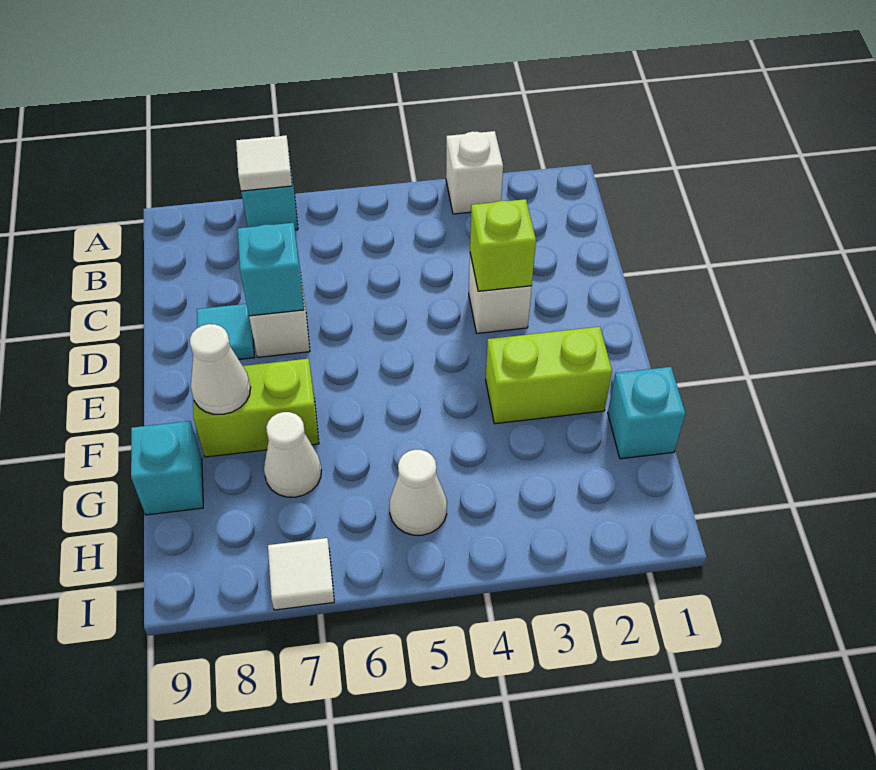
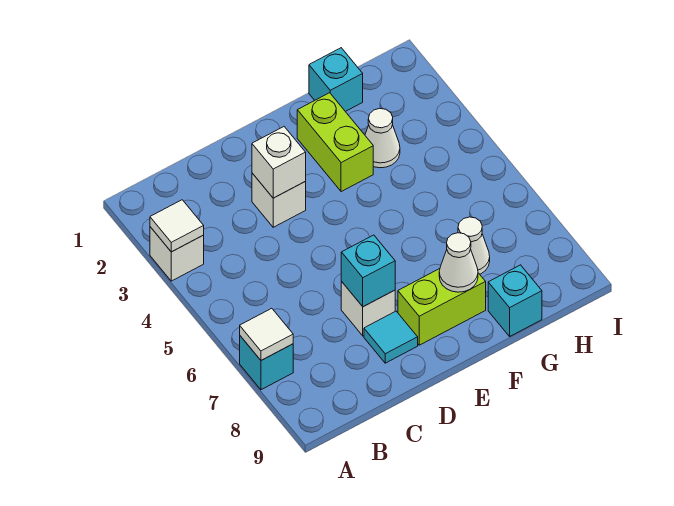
lime 1x1 brick [470,199,536,291] -> white 1x1 brick [252,127,306,198]
lime 1x2 brick [193,359,319,457] -> lime 1x2 brick turned to [398,269,486,345]
white 1x1 cone [389,450,447,535] -> white 1x1 cone moved to [365,109,400,168]
white 1x1 tile [268,538,334,610] -> white 1x1 tile moved to [150,200,204,252]

